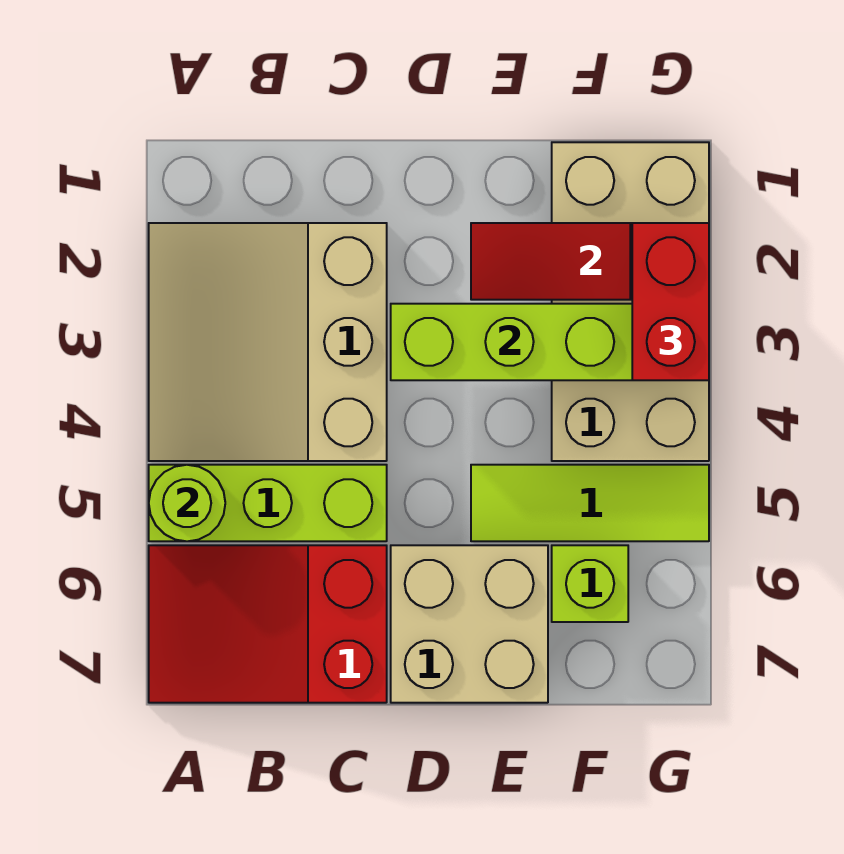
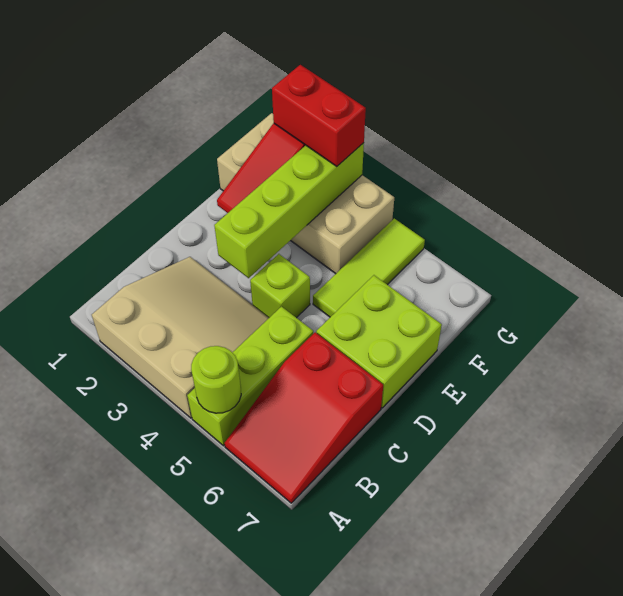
tan 3x3 slope [149,223,387,461] -> tan 3x3 slope turned to [92,257,269,418]
tan 2x2 brick [391,545,548,703] -> lime 2x2 brick [316,275,442,408]
lime 1x1 brick [552,545,628,622] -> lime 1x1 brick moved to [250,254,310,318]

